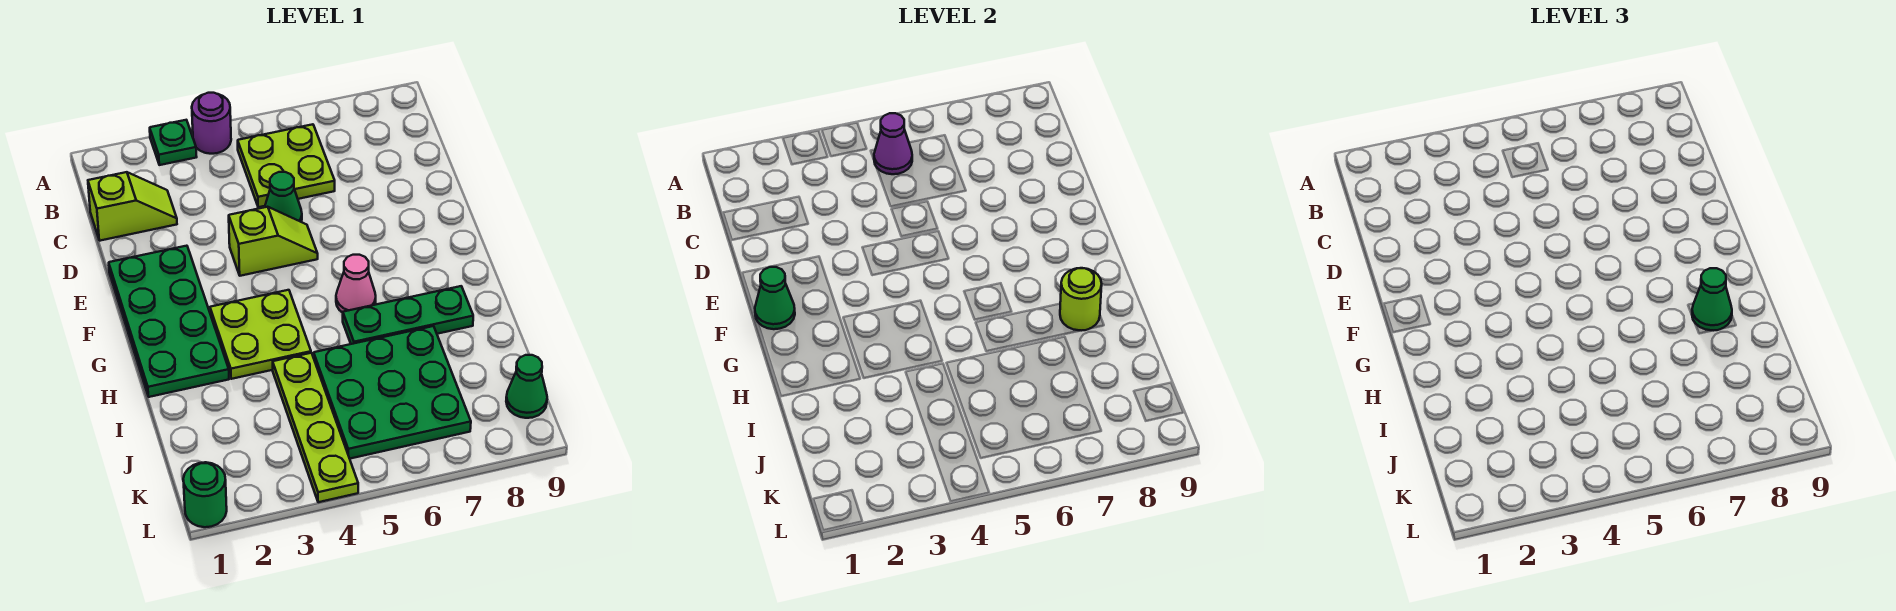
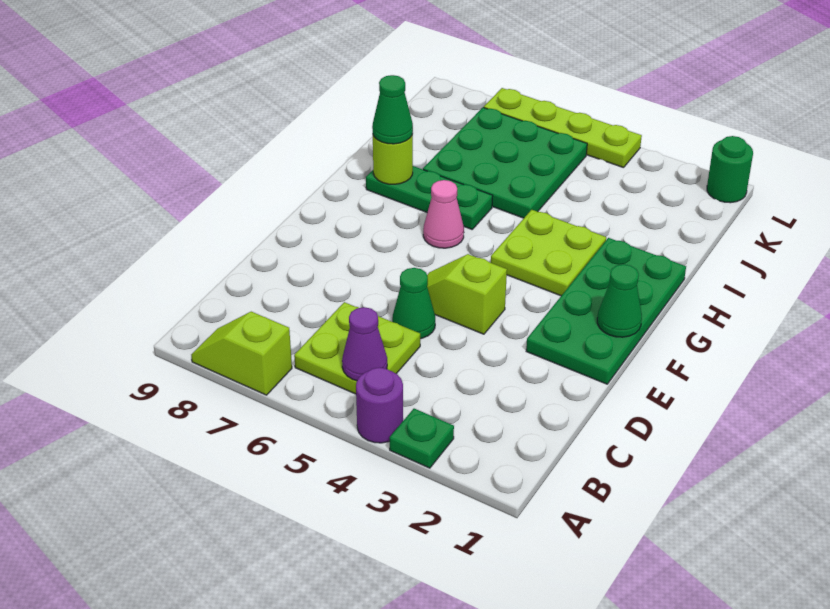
lime 1x2 slope [88,172,177,241] -> lime 1x2 slope moved to [191,312,292,395]
lime 1x4 plate [273,353,358,502] -> lime 1x4 plate turned to [484,88,642,168]
green 1x1 cone [506,355,547,418] -> none

